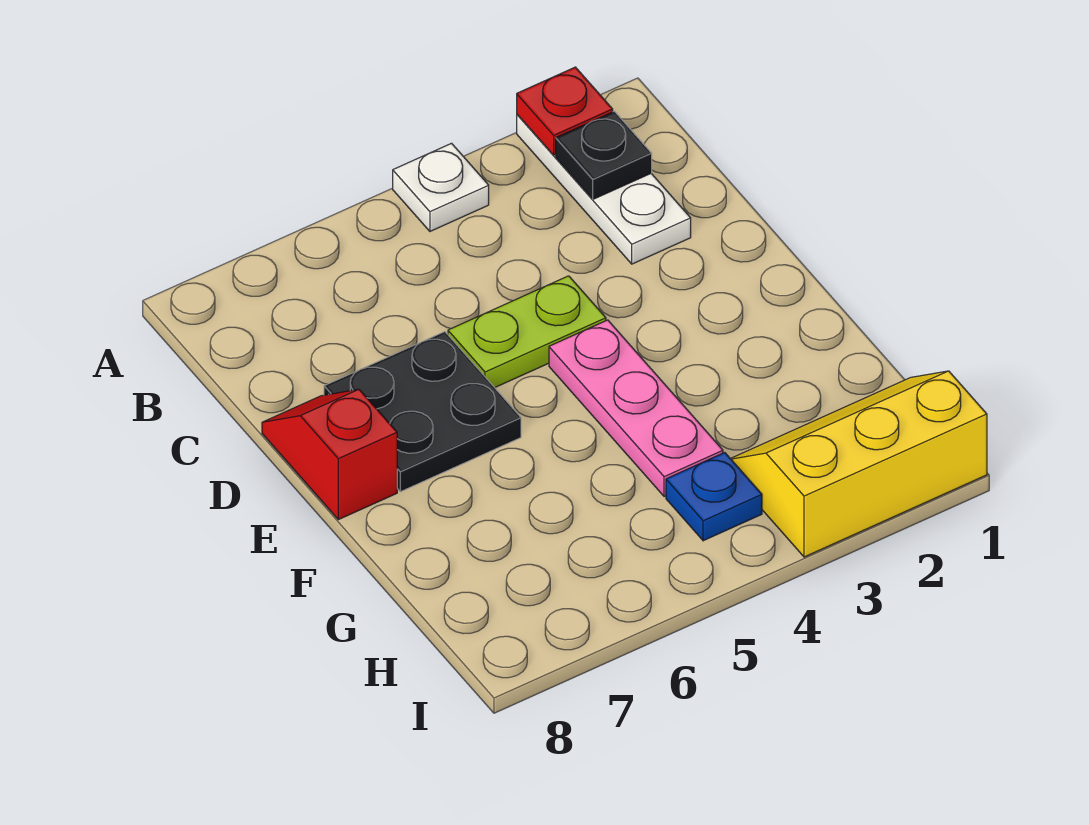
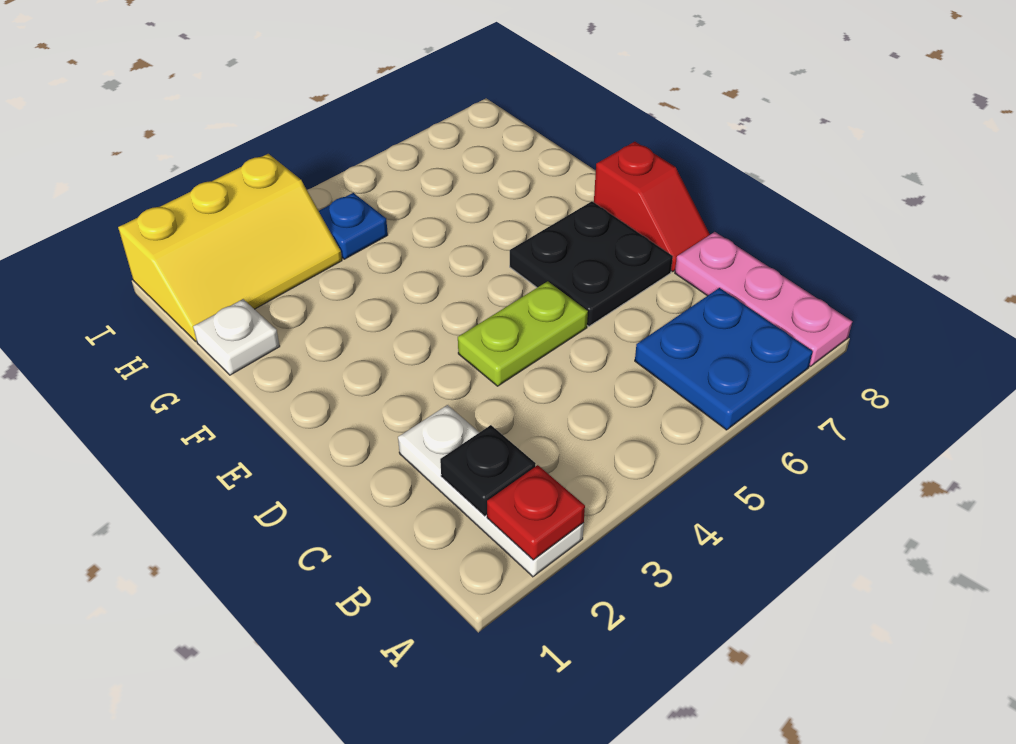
white 1x1 plate [393,143,489,231] -> white 1x1 plate moved to [193,299,280,375]
none -> blue 2x2 plate [635,288,813,430]
pink 1x3 plate [549,320,723,497] -> pink 1x3 plate moved to [675,232,852,366]

